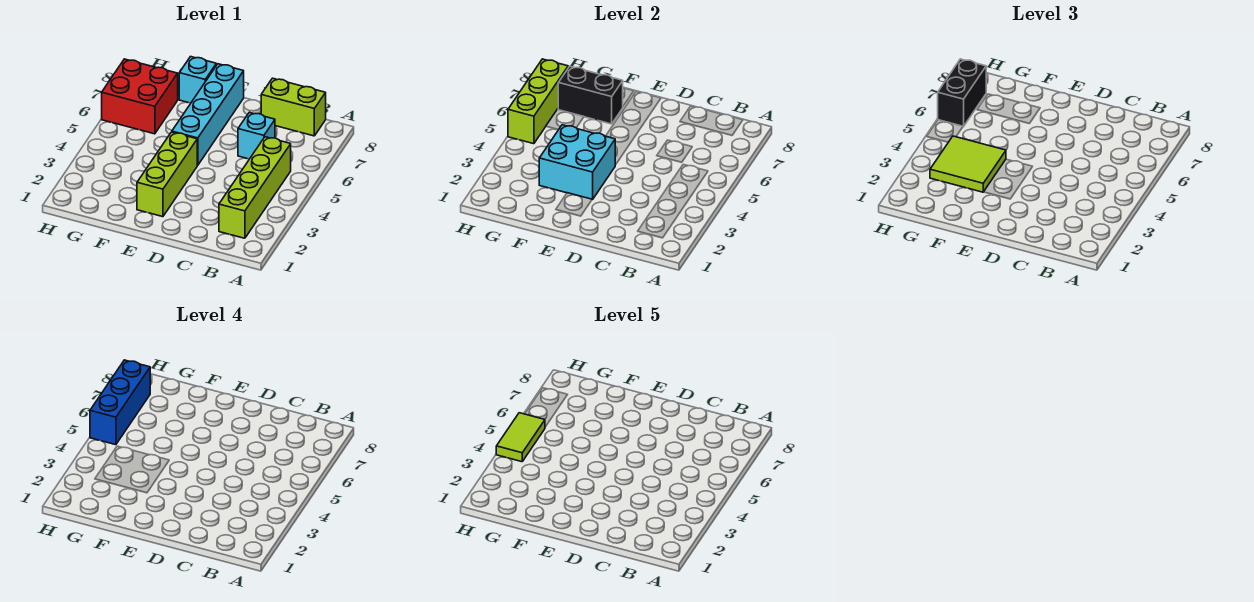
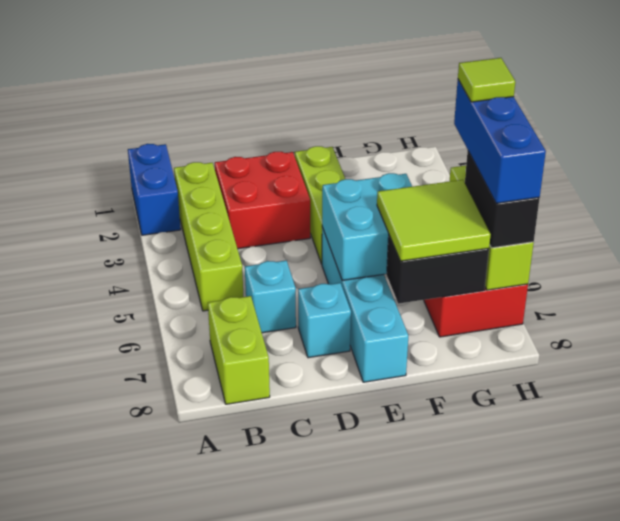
none -> blue 1x2 brick [128,144,181,235]
lime 1x2 brick [261,78,326,136] -> lime 1x2 brick turned to [208,296,270,404]
none -> red 2x2 brick [215,152,310,249]
cyan 2x2 brick [539,125,615,199] -> cyan 2x2 brick moved to [322,173,412,280]
lime 2x2 tile [930,136,1006,192] -> lime 2x2 tile moved to [377,180,491,261]
cyan 1x1 brick [179,57,216,103] -> cyan 1x1 brick moved to [298,283,351,358]
lime 1x2 tile [496,413,545,462] -> lime 1x1 tile [458,58,515,102]

